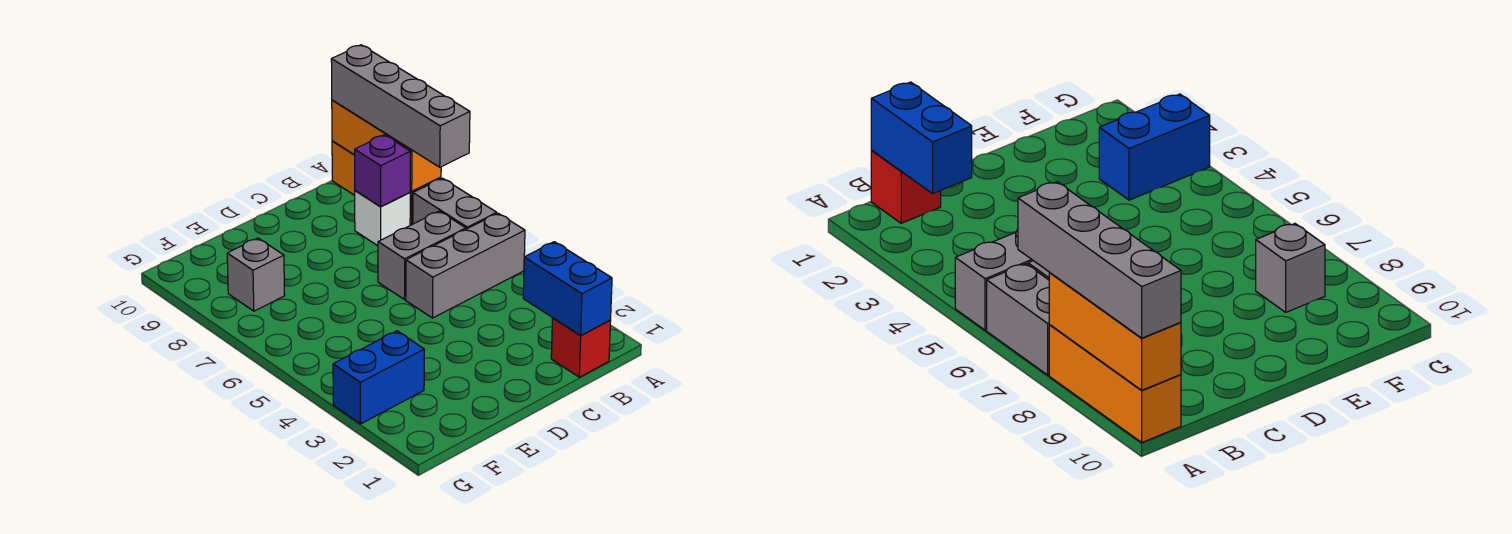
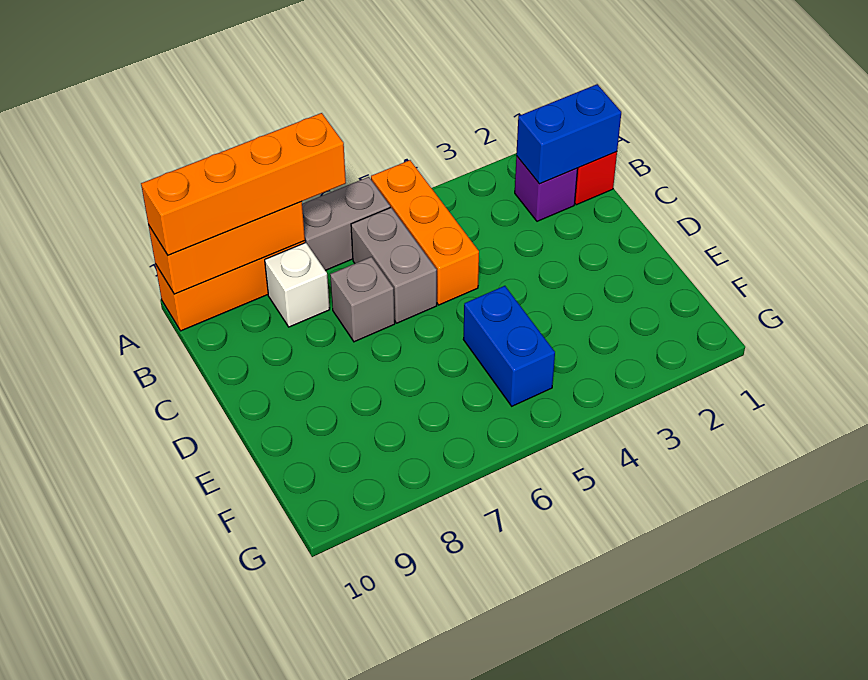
grey 1x3 brick [406,213,525,318] -> orange 1x3 brick [371,160,479,305]
grey 1x4 brick [331,45,470,167] -> orange 1x4 brick [141,113,346,255]
purple 1x1 brick [355,135,411,207] -> purple 1x1 brick moved to [515,156,578,221]
blue 1x2 brick [333,331,424,424] -> blue 1x2 brick moved to [463,286,555,406]
grey 1x1 brick [227,238,285,311] -> grey 1x1 brick moved to [330,257,395,342]

